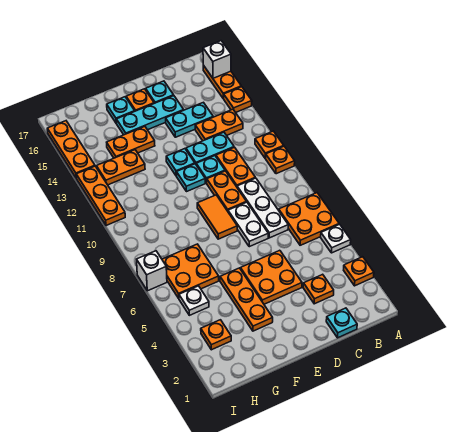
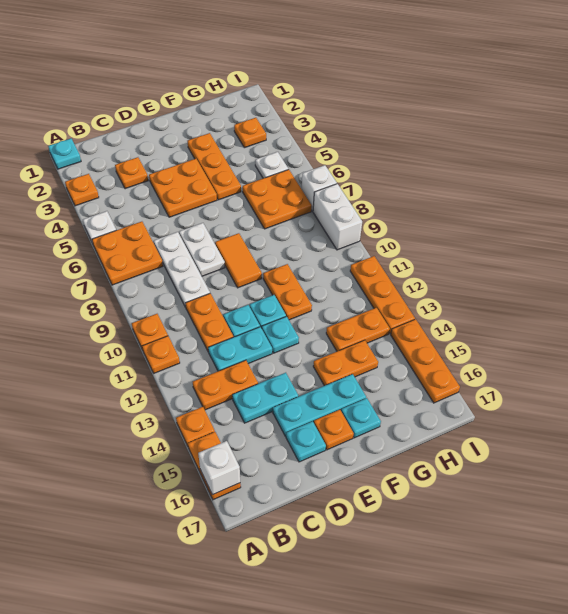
cyan 1x1 plate [326,308,357,338] -> cyan 1x1 plate moved to [48,138,81,169]
orange 1x2 plate [207,171,246,211] -> orange 1x2 plate moved to [263,264,312,320]
none -> white 1x2 brick [313,184,362,250]

